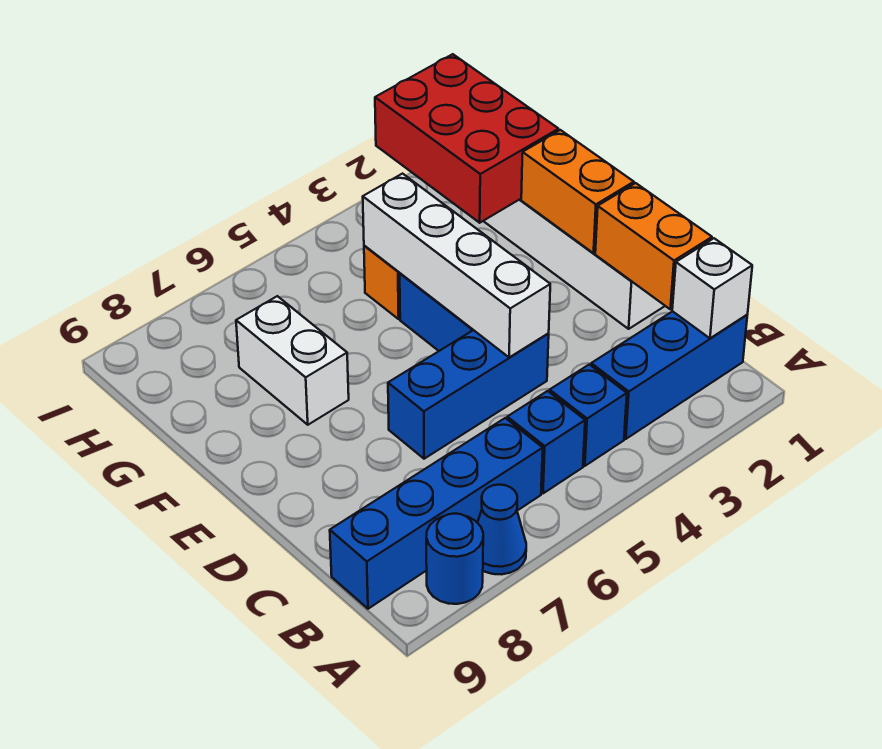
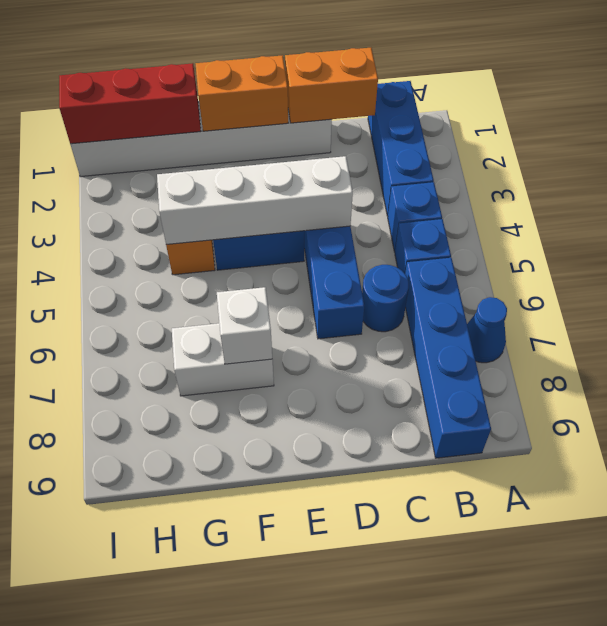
blue 1x1 round brick [426,513,483,604] -> blue 1x1 round brick moved to [362,265,409,332]
white 1x1 brick [672,238,752,338] -> white 1x1 brick moved to [217,287,272,364]
red 2x3 brick [375,54,559,223] -> red 1x3 brick [59,63,201,144]

